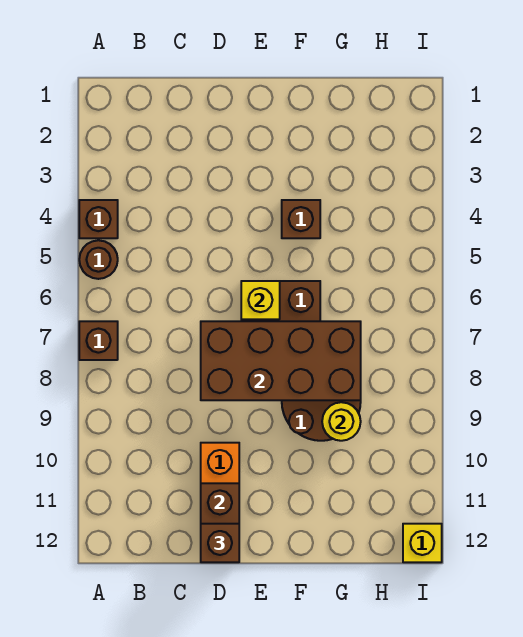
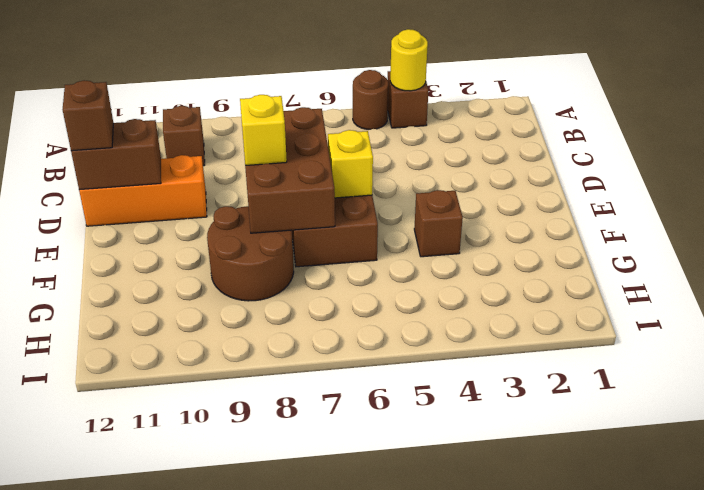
brown 1x1 brick [79,321,118,360] -> brown 1x1 brick moved to [163,106,205,166]
brown 2x4 brick [201,321,361,400] -> brown 2x3 brick [245,107,335,233]
yellow 1x1 round brick [322,402,361,441] -> yellow 1x1 round brick moved to [390,29,428,91]
yellow 1x1 brick [403,524,442,562] -> yellow 1x1 brick moved to [240,95,287,165]

